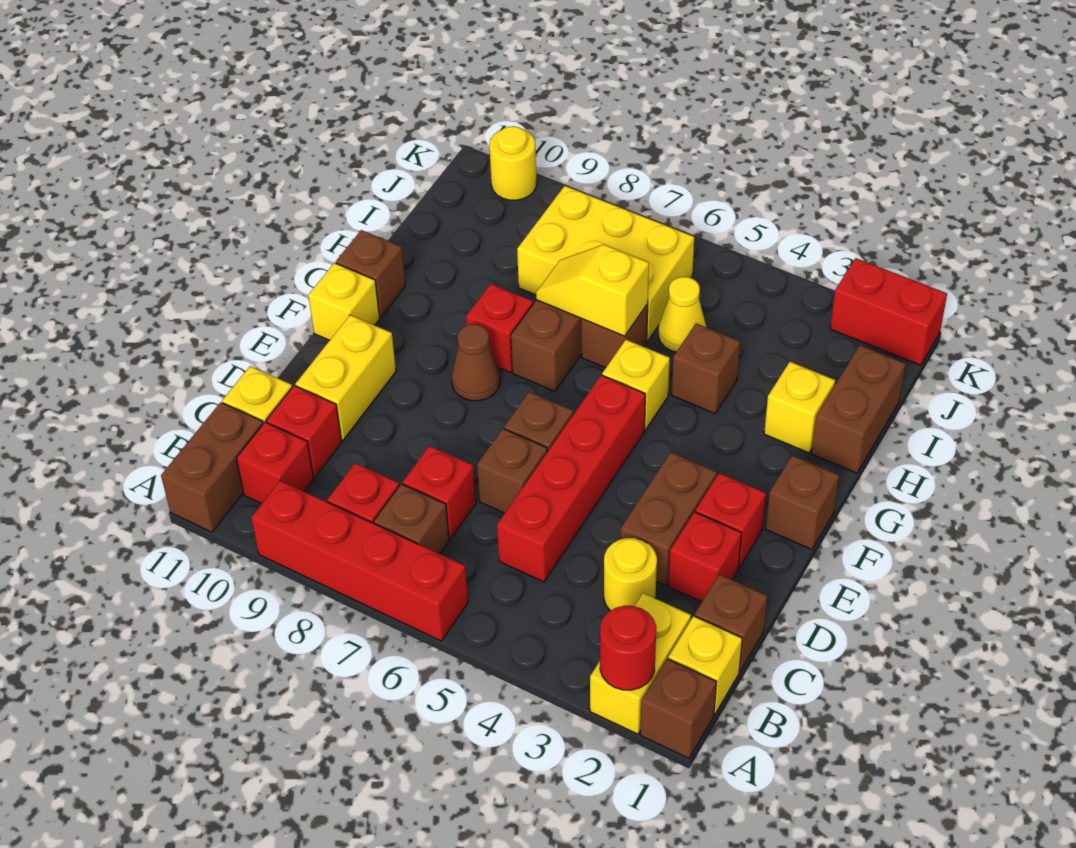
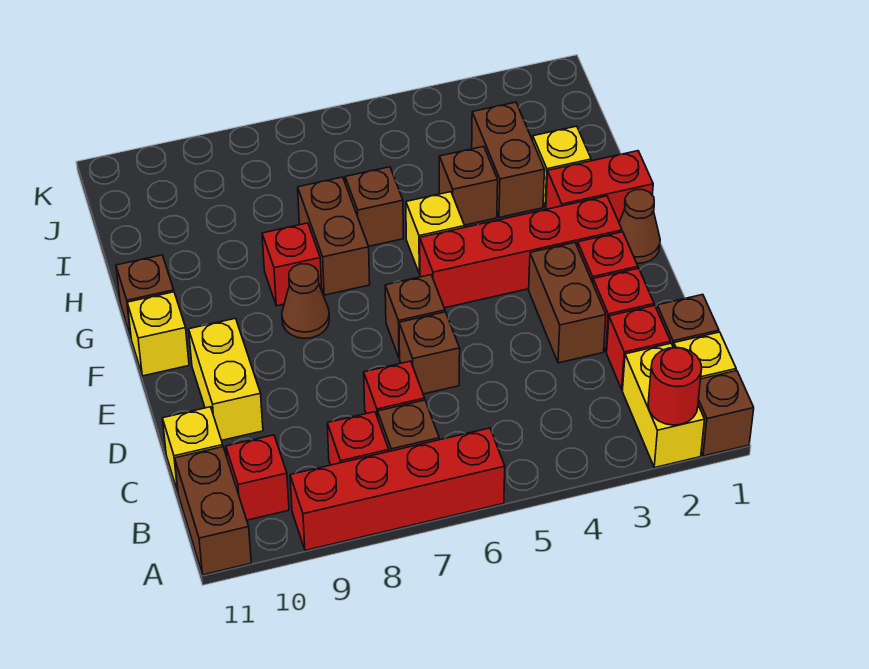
yellow 1x1 round brick [604,538,657,611] -> none
red 1x4 brick [497,375,645,582] -> red 1x4 brick turned to [420,196,622,308]
red 1x1 brick [266,386,342,477] -> red 1x1 brick moved to [607,305,671,390]
brown 1x1 brick [766,455,839,549] -> brown 1x1 cone [619,190,660,263]
brown 1x2 brick [812,345,906,473] -> brown 1x2 brick moved to [472,102,545,218]
yellow 1x2 slope [536,245,649,336] -> none
yellow 1x1 cone [659,277,706,352] -> none
yellow 2x3 brick [517,186,694,341] -> none
red 1x2 brick [830,258,947,365] -> red 1x2 brick moved to [546,151,653,222]
yellow 1x1 round brick [489,126,536,200] -> none

